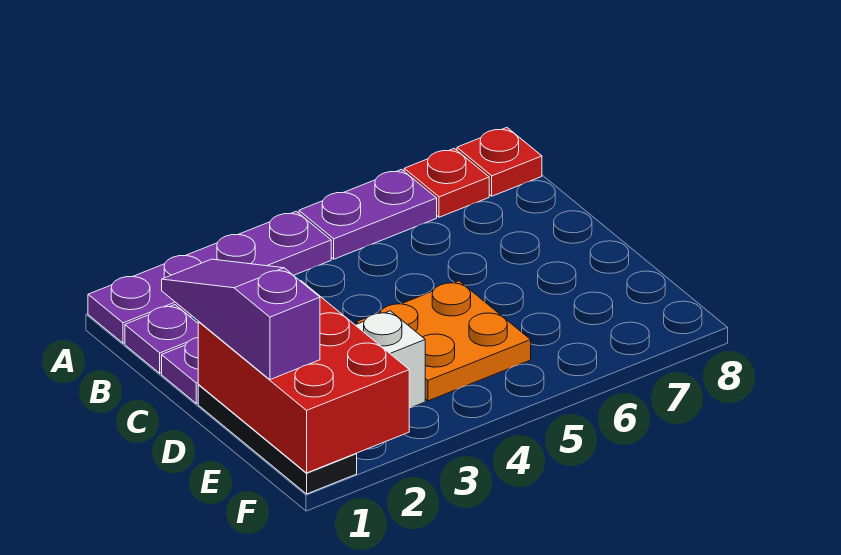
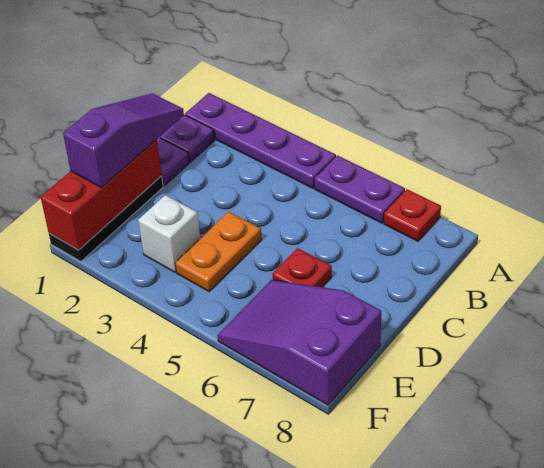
red 1x1 plate [457,128,542,196] -> red 1x1 plate moved to [272,248,332,287]
red 2x3 brick [198,281,409,473] -> red 1x3 brick [41,140,162,250]
orange 2x2 plate [356,281,531,401] -> orange 1x2 plate [176,212,262,292]
none -> purple 2x3 slope [217,280,381,405]

